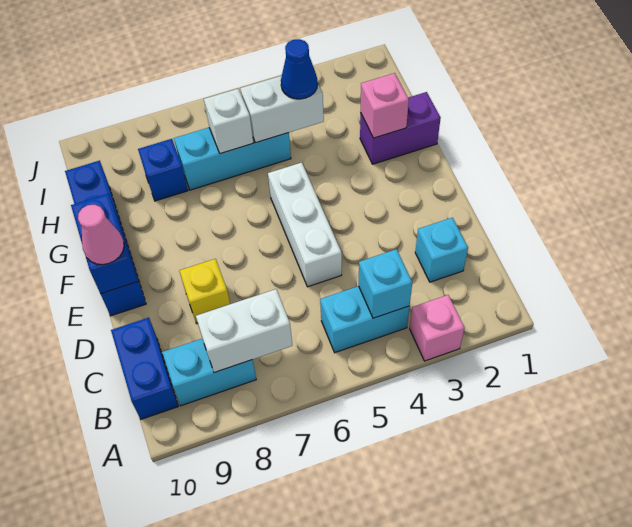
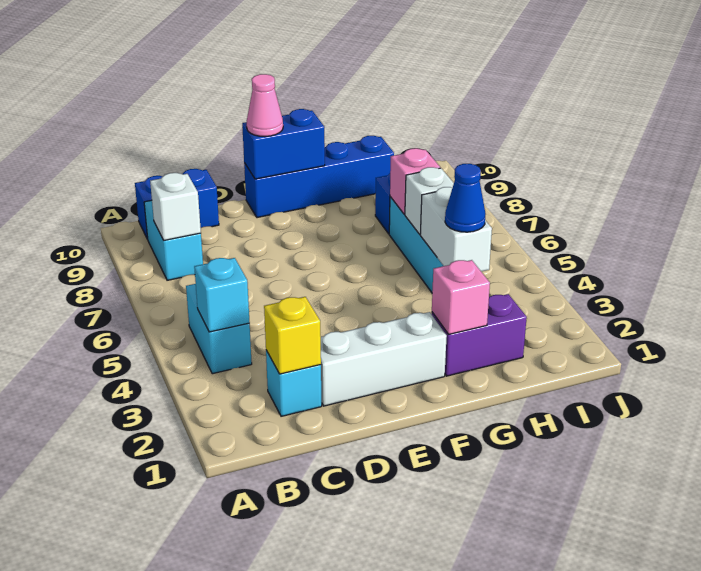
pink 1x1 brick [410,295,464,361] -> pink 1x1 brick moved to [390,148,440,214]
white 1x2 brick [196,289,292,373] -> white 1x1 brick [150,173,201,240]
white 1x3 brick [268,162,342,287] -> white 1x3 brick moved to [321,312,447,406]
yellow 1x1 brick [179,259,230,324] -> yellow 1x1 brick moved to [264,297,321,374]
purple 1x2 brick [360,92,441,164] -> purple 1x2 brick turned to [432,294,527,376]

